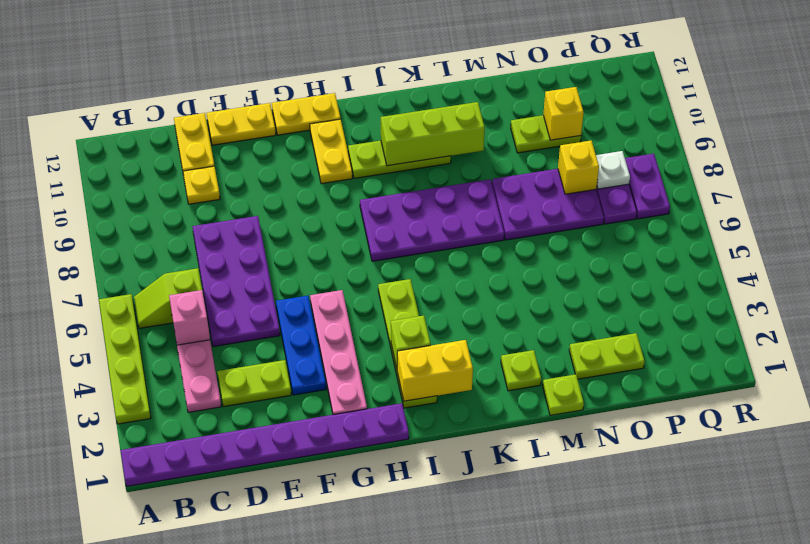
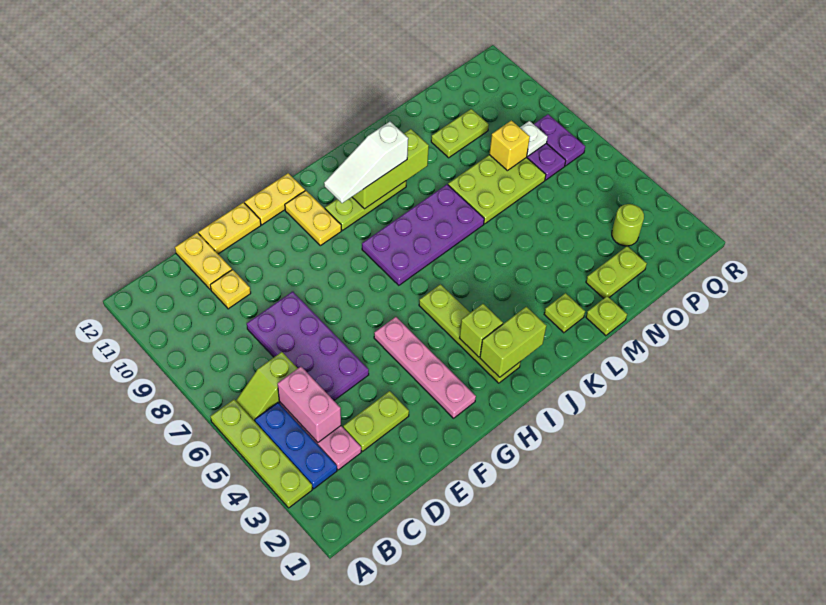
purple 1x8 plate [121,403,409,486] -> none
pink 1x1 brick [169,290,210,345] -> pink 1x2 brick [278,367,341,442]
blue 1x3 plate [276,296,326,395] -> blue 1x3 plate moved to [255,403,337,489]
yellow 1x2 brick [397,340,473,401] -> lime 1x2 brick [480,307,547,377]
none -> white 1x3 slope [324,122,408,203]
purple 2x3 plate [492,169,604,240] -> lime 2x3 plate [448,155,546,224]
yellow 1x1 brick [543,87,584,140] -> none
none -> lime 1x1 round brick [612,204,644,246]

